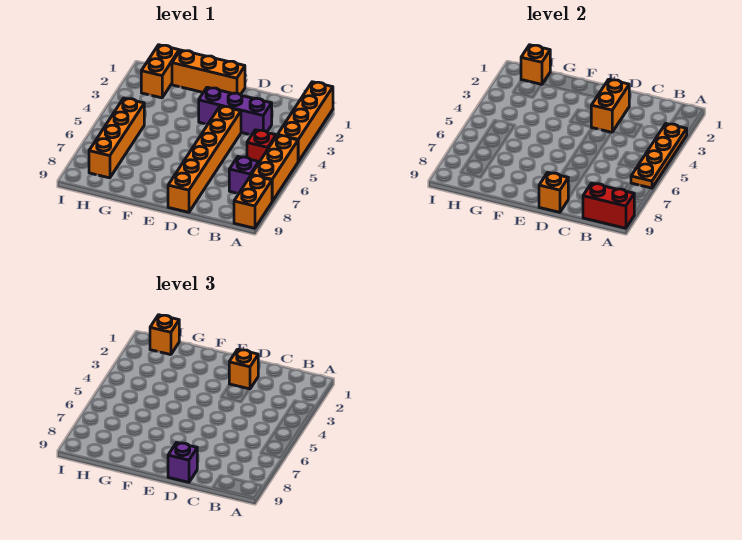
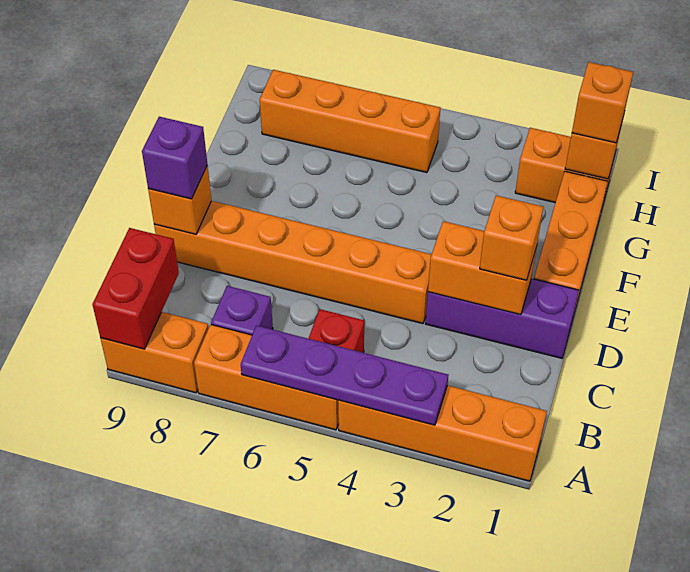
orange 1x4 plate [631,124,687,188] -> purple 1x4 plate [241,325,448,425]
purple 1x3 brick [199,87,272,135] -> purple 1x3 brick turned to [426,279,579,358]

